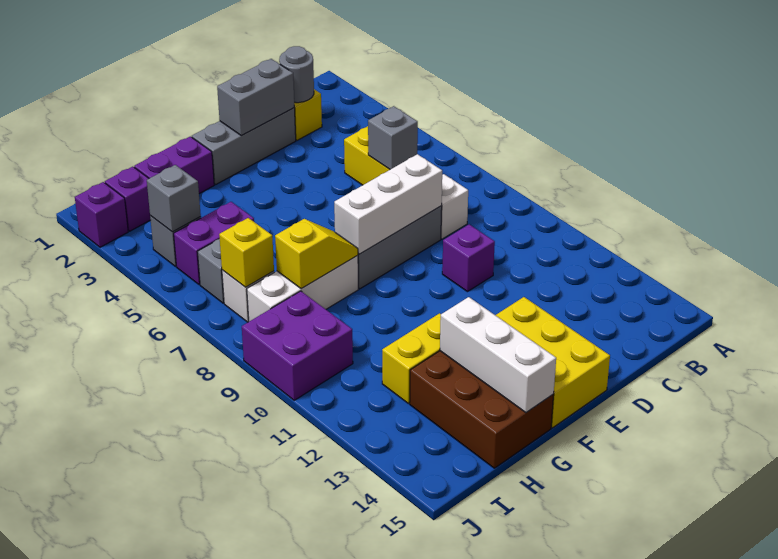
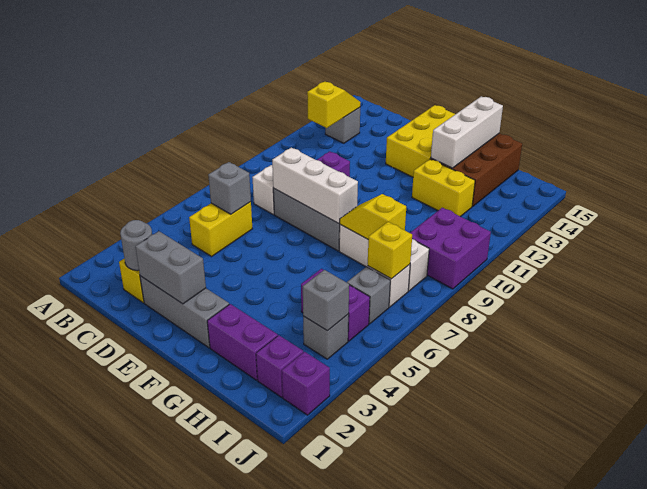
none -> yellow 1x2 slope [307,82,361,128]
none -> grey 1x1 brick [325,108,360,143]

